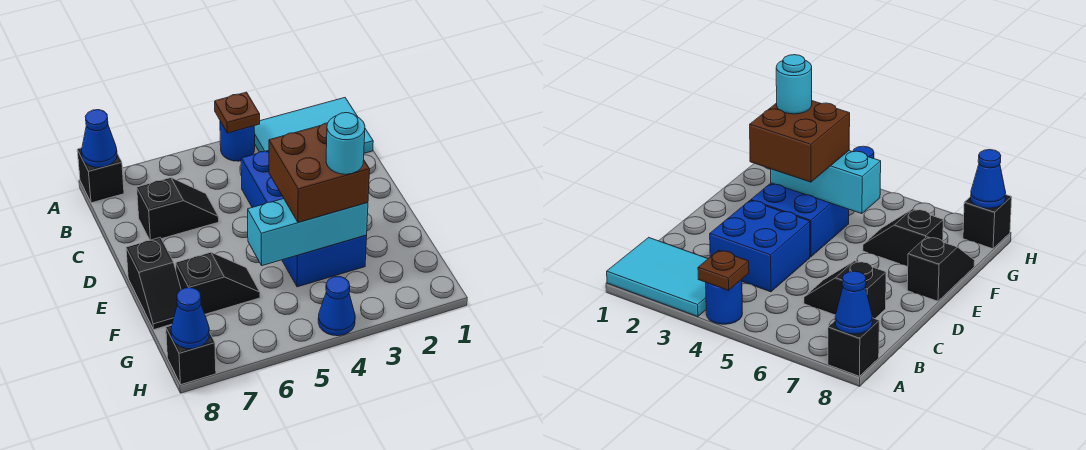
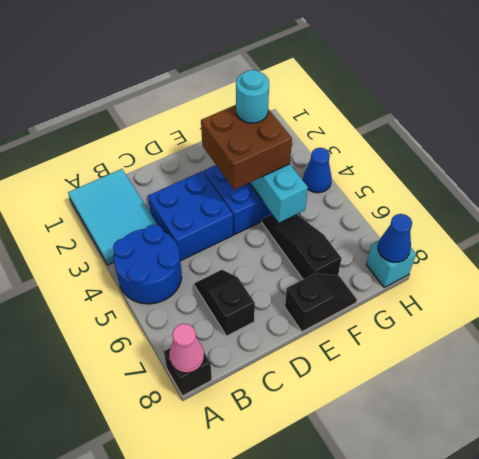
blue 1x1 round brick [220,121,255,161] -> blue 2x2 round brick [113,225,182,304]
brown 1x1 plate [215,92,260,133] -> none
blue 1x1 cone [81,110,117,167] -> pink 1x1 cone [169,324,204,373]
black 1x2 slope [176,252,260,314] -> black 1x3 slope [262,214,342,279]
black 1x1 brick [166,325,216,384] -> cyan 1x1 brick [366,241,416,287]

